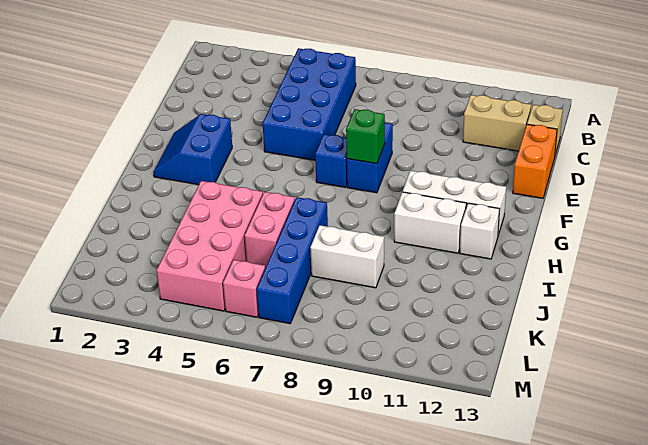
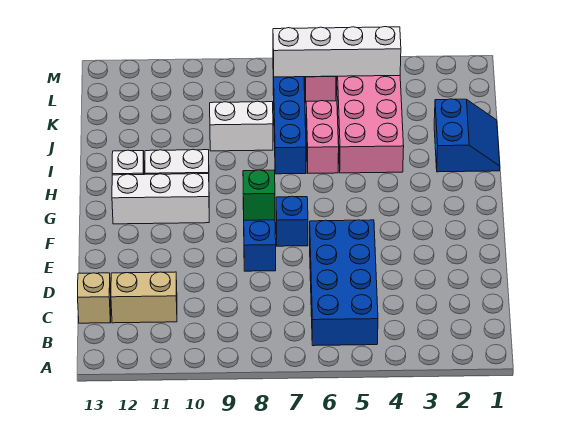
orange 1x2 brick [513,124,557,198] -> none
blue 2x2 slope [153,114,232,185] -> blue 2x2 slope moved to [434,99,500,172]
none -> white 1x4 brick [273,27,401,77]

